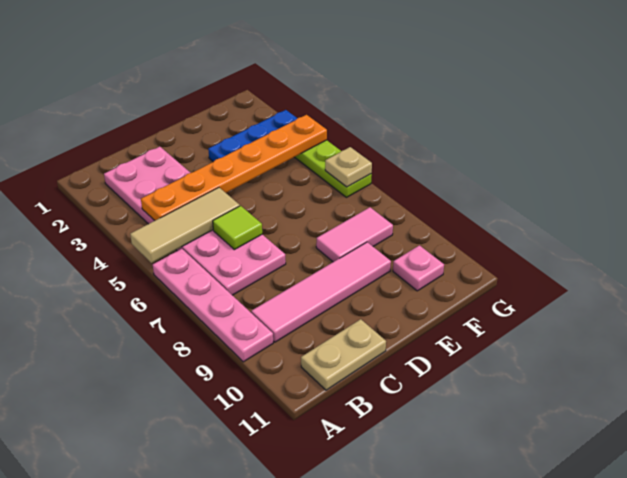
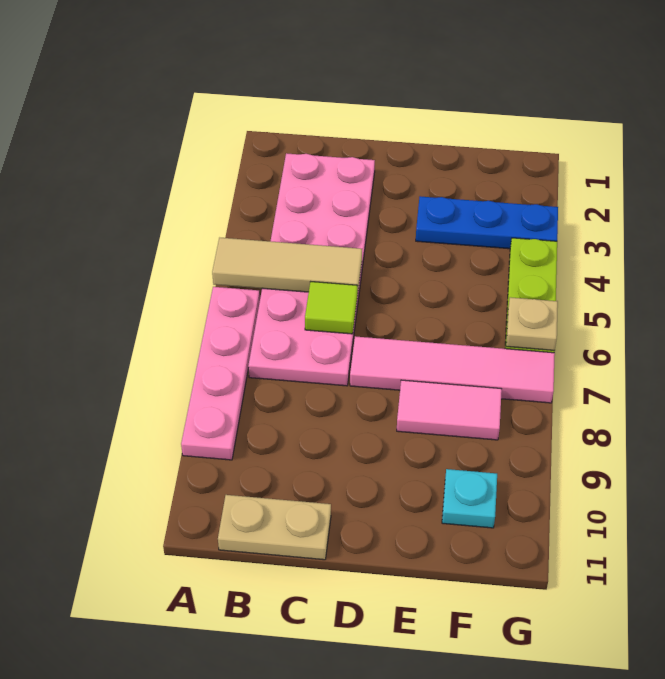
orange 1x6 plate [141,115,327,221] -> none
pink 1x4 tile [251,242,391,342] -> pink 1x4 tile moved to [350,336,555,403]
pink 1x1 plate [393,245,444,291] -> cyan 1x1 plate [442,469,497,528]

